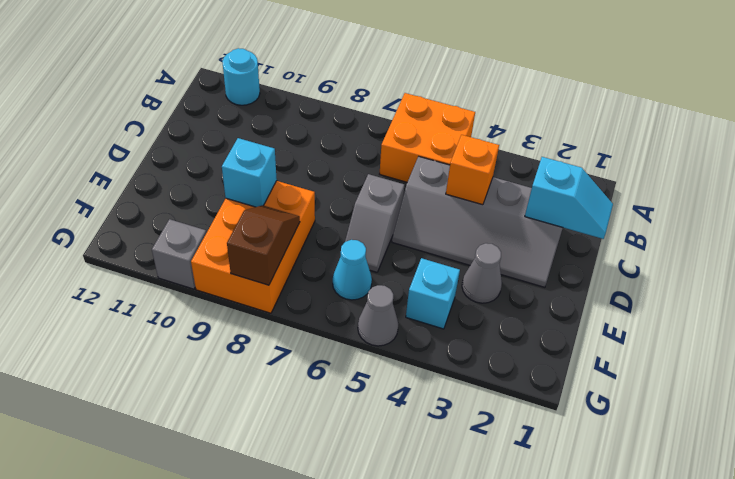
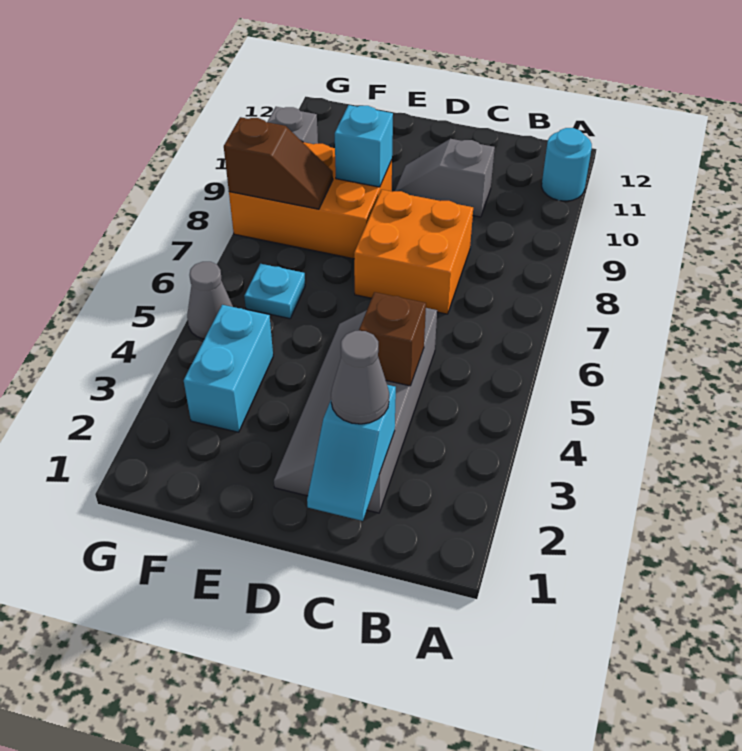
orange 2x2 brick [380,93,475,182] -> orange 2x2 brick moved to [354,190,473,314]
orange 1x1 brick [446,135,499,205] -> brown 1x1 brick [359,292,426,386]
grey 1x2 slope [345,174,404,272] -> grey 1x2 slope moved to [395,139,495,217]
grey 1x1 cone [462,243,502,303] -> grey 1x1 cone moved to [331,331,389,424]
cyan 1x1 brick [406,258,460,329] -> cyan 1x2 brick [184,305,273,432]
cyan 1x1 cone [333,240,372,300] -> cyan 1x1 plate [244,264,305,319]

